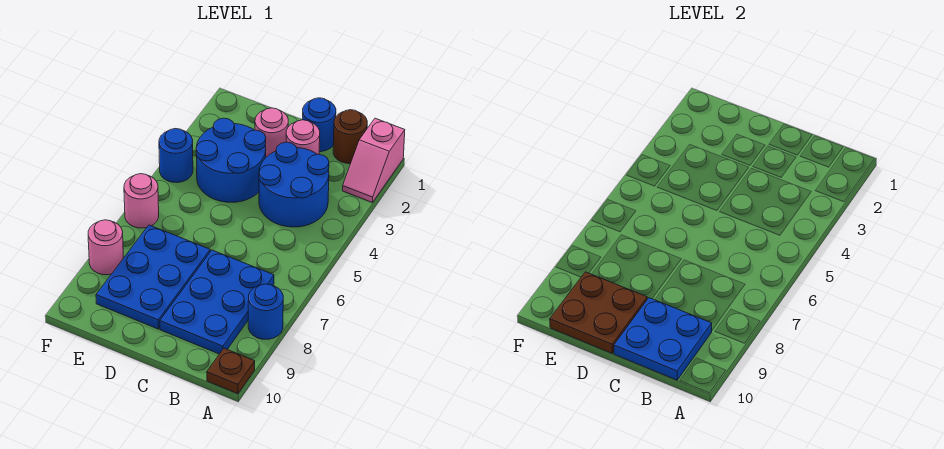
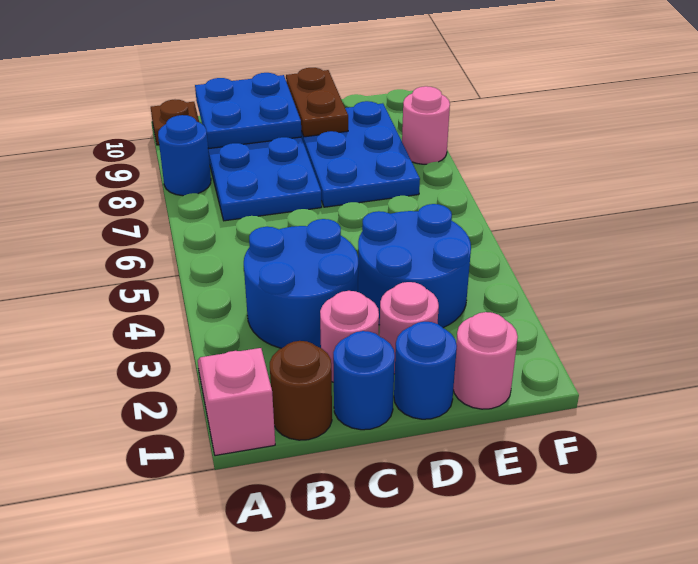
brown 2x2 plate [550,272,647,354] -> brown 1x2 plate [286,68,348,137]
blue 1x1 round brick [159,129,193,183] -> blue 1x1 round brick moved to [394,322,457,419]
pink 1x1 round brick [124,174,159,228] -> pink 1x1 round brick moved to [453,312,518,409]

